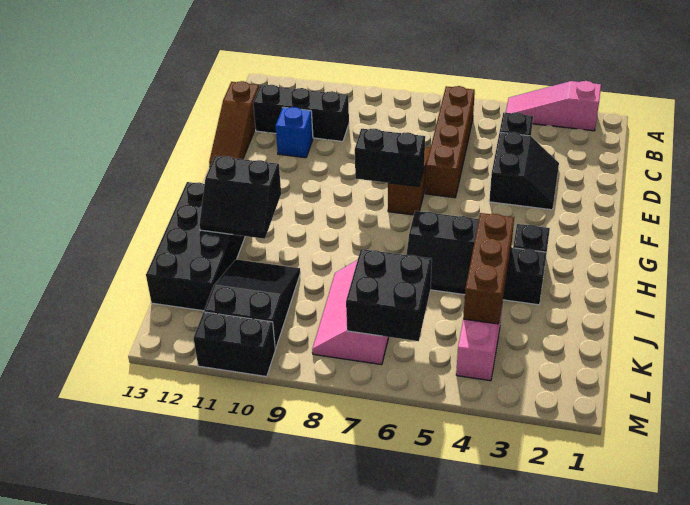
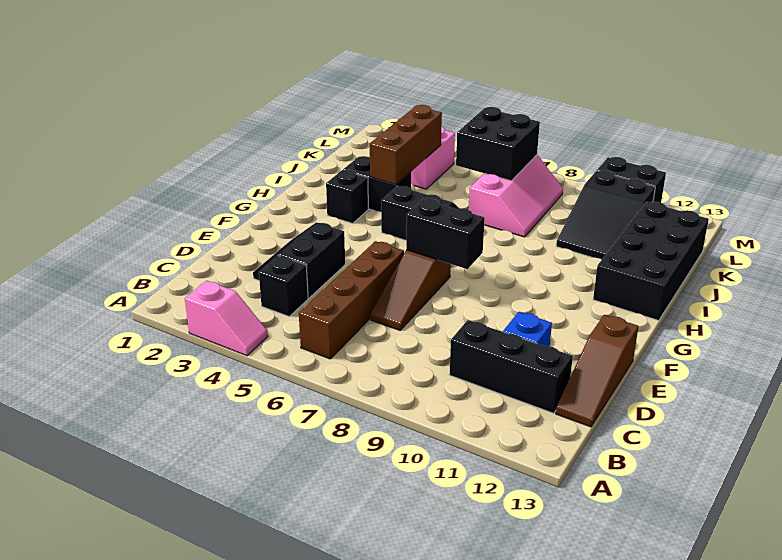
pink 1x3 slope [506,81,601,131] -> pink 1x2 slope [185,281,268,356]
brown 1x3 slope [209,81,259,166] -> brown 1x3 slope turned to [556,315,639,427]
black 2x2 slope [199,156,281,239] -> none

